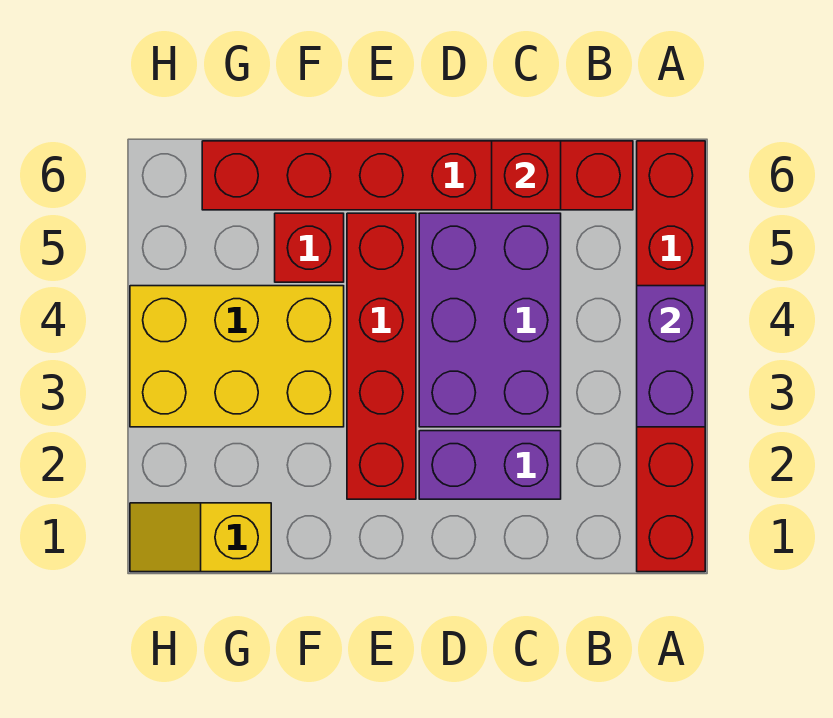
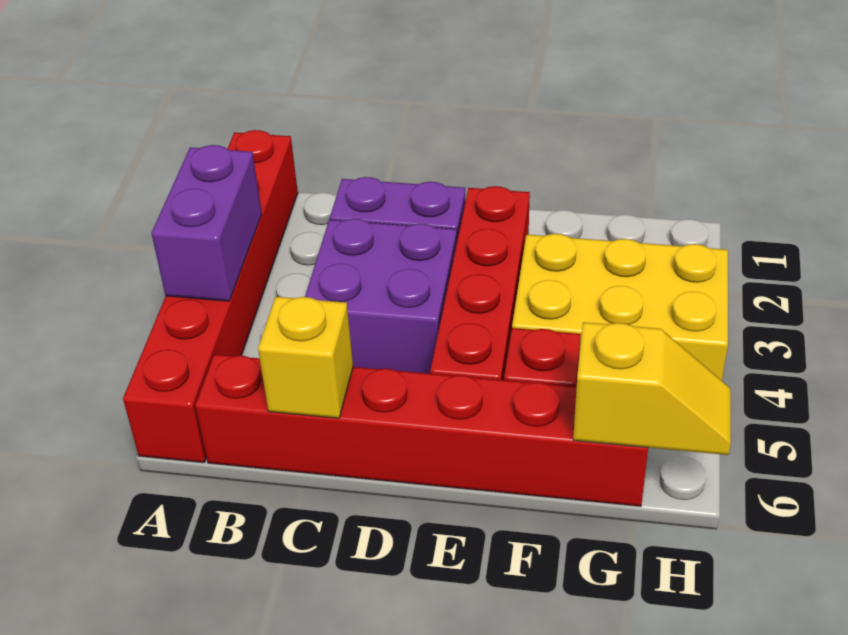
purple 2x3 brick [419,213,561,427] -> purple 2x2 brick [305,219,457,374]
red 1x1 brick [492,141,561,210] -> yellow 1x1 brick [258,297,353,418]
yellow 1x2 slope [130,503,271,572] -> yellow 1x2 slope moved to [573,322,731,455]

